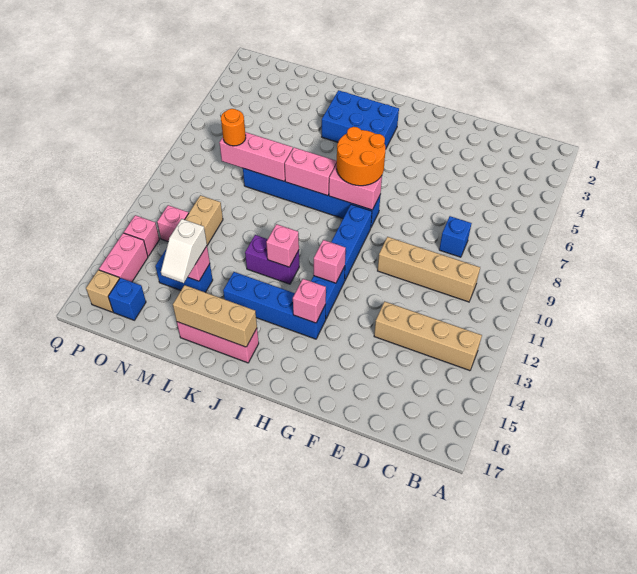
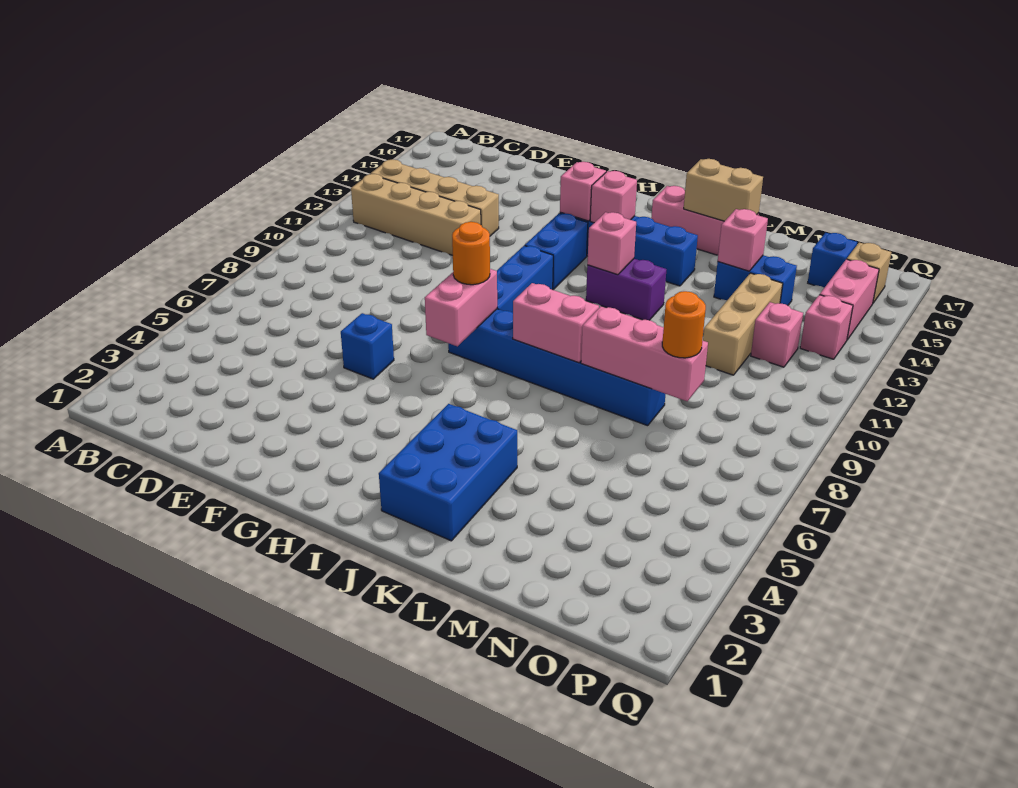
tan 1x4 brick [378,237,480,302] -> tan 1x4 brick moved to [351,174,481,255]
blue 1x1 brick [439,216,472,257] -> blue 1x1 brick moved to [341,313,394,379]
orange 2x2 round brick [337,127,386,186] -> orange 1x1 round brick [452,222,490,285]
pink 1x2 brick [329,164,382,210] -> pink 1x2 brick turned to [425,269,497,346]
pink 1x1 brick [314,240,346,283] -> pink 1x1 brick moved to [590,171,637,223]
blue 2x3 brick [322,90,399,148] -> blue 2x3 brick turned to [379,404,517,541]
tan 1x3 brick [173,285,257,347] -> tan 1x2 brick [684,159,763,221]
white 1x2 slope [161,219,207,283] -> none

